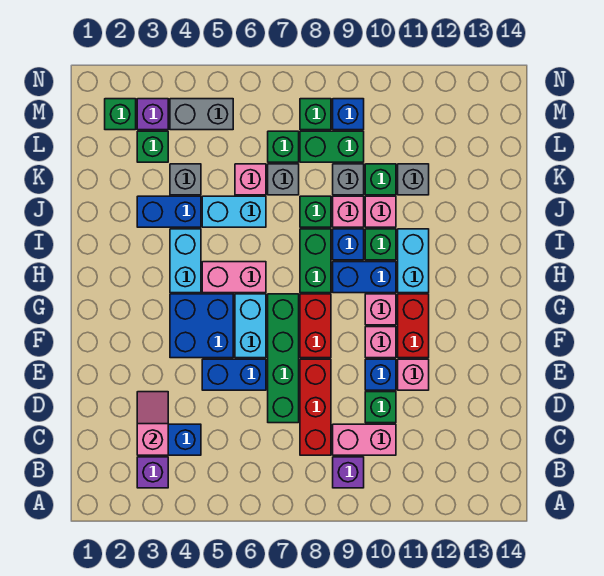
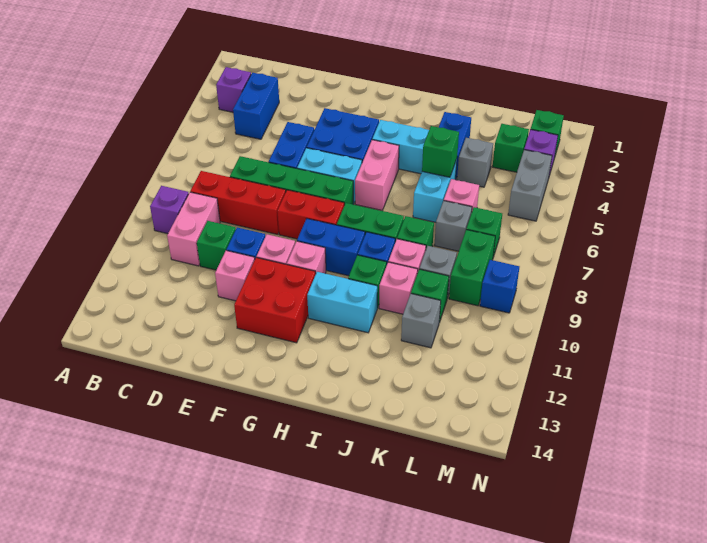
pink 1x2 slope [137,392,168,455] -> none
red 1x2 brick [398,294,429,358] -> red 2x2 brick [234,257,316,343]
blue 1x2 brick [333,262,396,293] -> blue 1x2 brick turned to [297,219,365,276]
green 1x1 brick [300,99,331,130] -> green 1x1 brick moved to [422,126,459,177]

